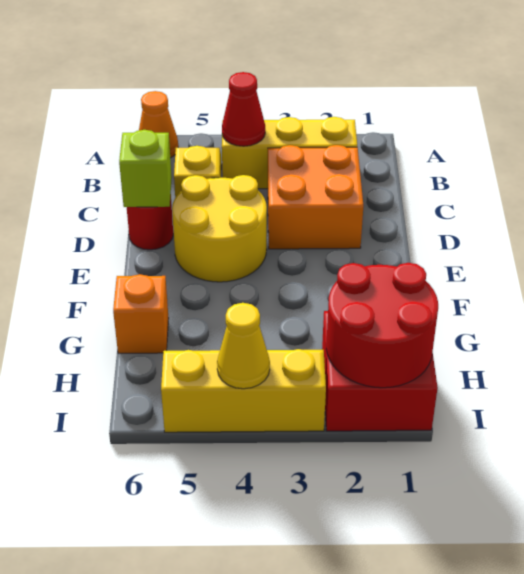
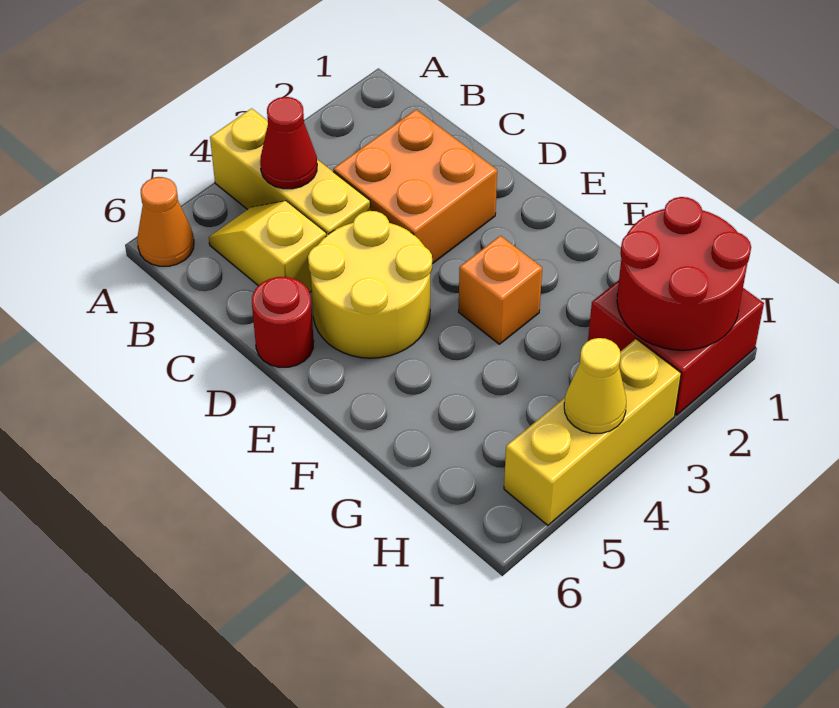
yellow 1x3 brick [222,117,357,189] -> yellow 1x3 brick turned to [210,108,370,236]
lime 1x1 brick [119,130,172,207] -> none
orange 1x1 brick [113,274,169,353] -> orange 1x1 brick moved to [459,236,542,344]

